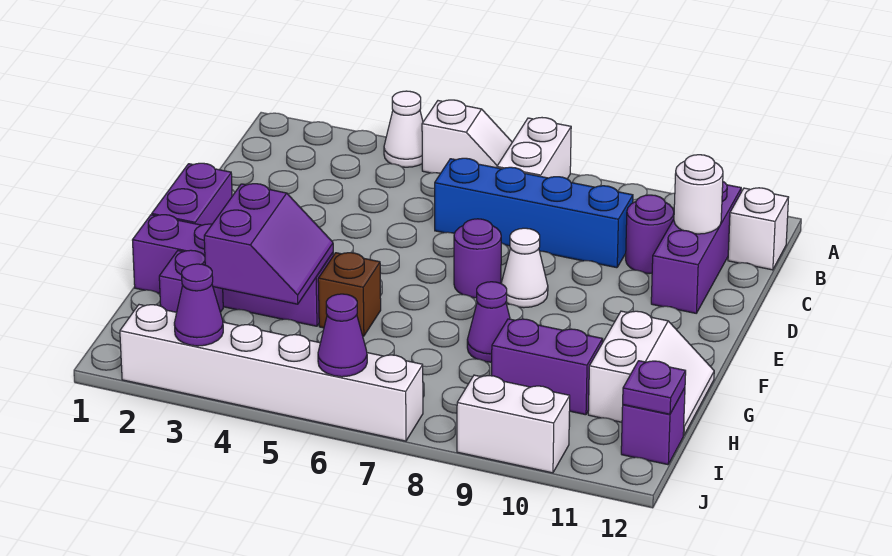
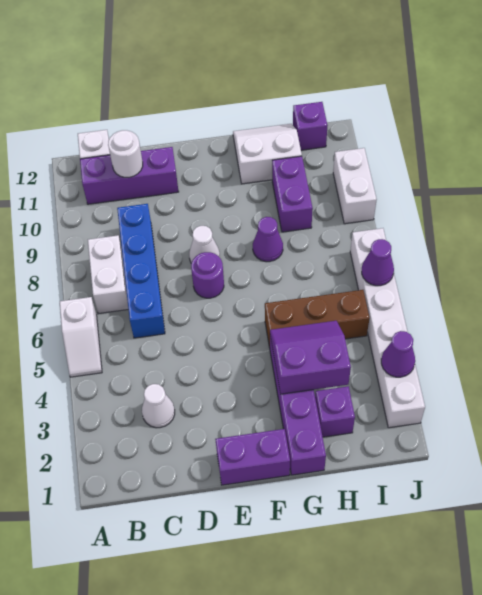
white 1x1 cone [384,91,423,167] -> white 1x1 cone moved to [142,384,175,428]
white 1x2 slope [422,100,512,173] -> white 1x2 slope turned to [60,297,102,377]
white 1x2 brick [497,118,571,179] -> white 1x2 brick turned to [88,235,128,314]
purple 1x1 round brick [626,195,674,274] -> none
brown 1x1 brick [318,253,381,336] -> brown 1x3 brick [265,290,370,347]
purple 1x1 plate [623,361,686,414] -> none

